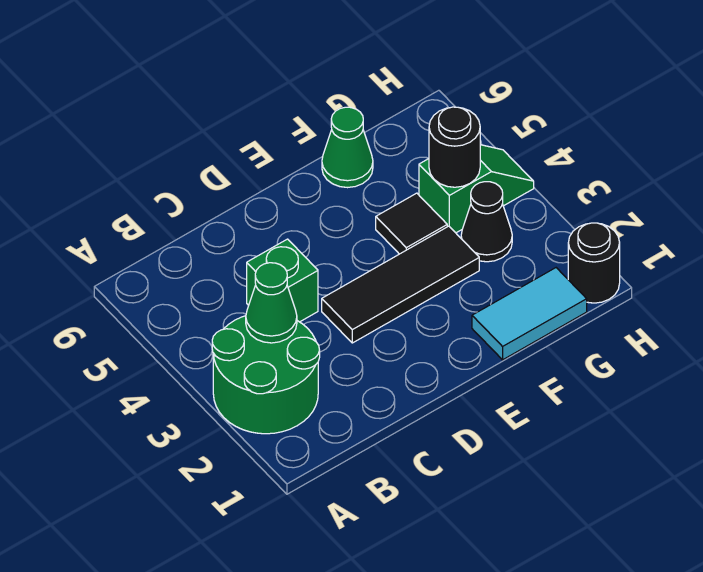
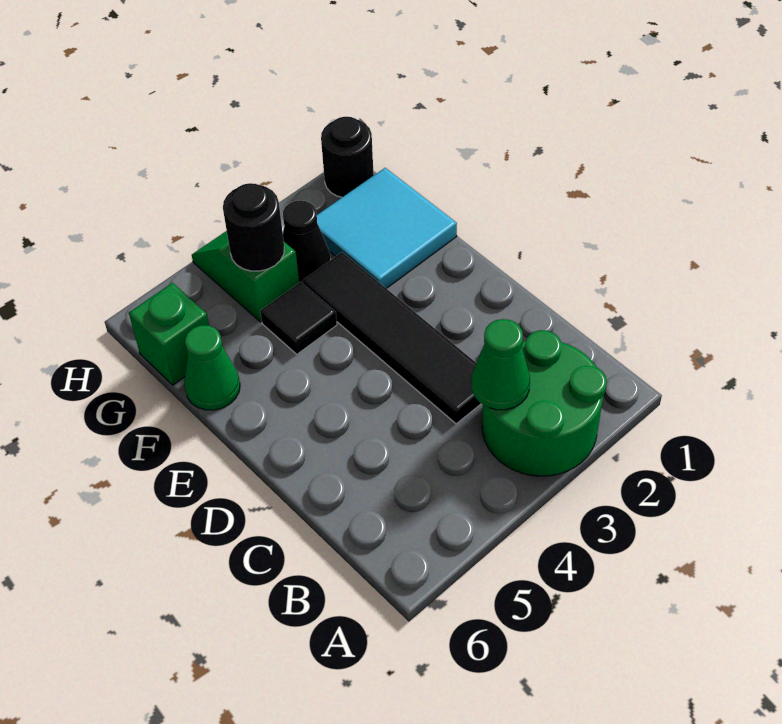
green 1x1 brick [247,239,318,322] -> green 1x1 brick moved to [129,283,209,385]
black 1x3 tile [322,226,479,343] -> black 1x4 tile [303,252,481,424]
cyan 1x2 tile [472,268,587,360] -> cyan 2x2 tile [317,168,457,288]

